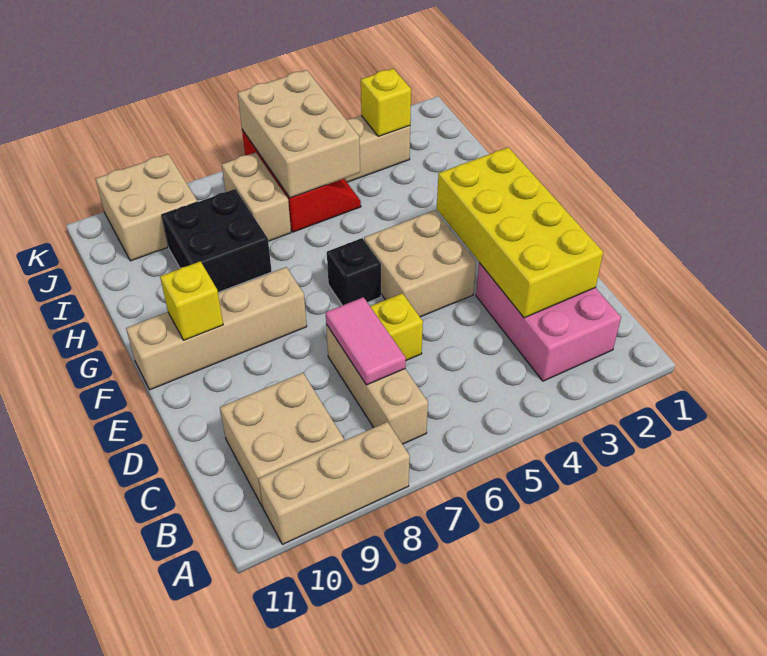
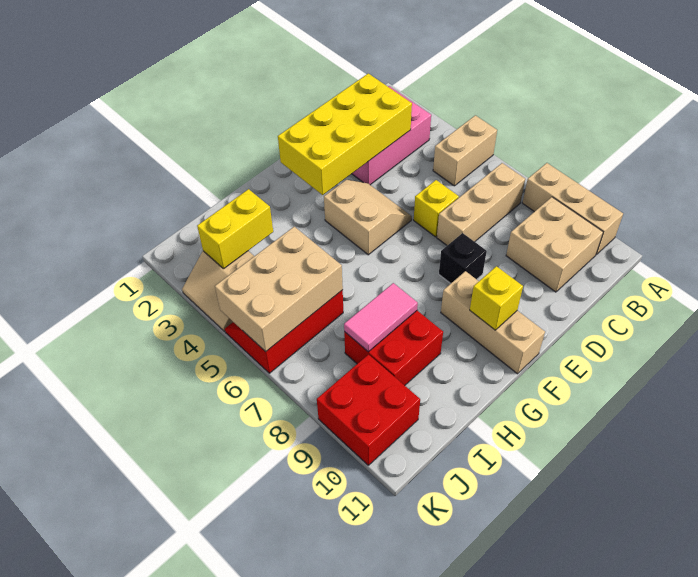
pink 1x2 tile [326,297,406,385] -> pink 1x2 tile moved to [344,283,418,352]
tan 2x2 brick [364,210,476,317] -> tan 2x2 slope [324,180,412,255]
black 1x1 brick [327,238,381,305] -> black 1x1 brick moved to [439,233,487,283]
tan 1x4 brick [126,267,307,390] -> tan 1x3 brick [441,271,545,374]
black 2x2 brick [162,189,272,292] -> red 2x2 brick [344,311,443,385]
tan 1x2 brick [222,152,291,241] -> tan 1x2 brick moved to [433,115,497,186]
yellow 1x1 brick [361,69,411,136] -> yellow 1x2 brick [197,189,273,269]
tan 2x2 brick [96,154,197,261] -> red 2x2 brick [317,355,420,465]

